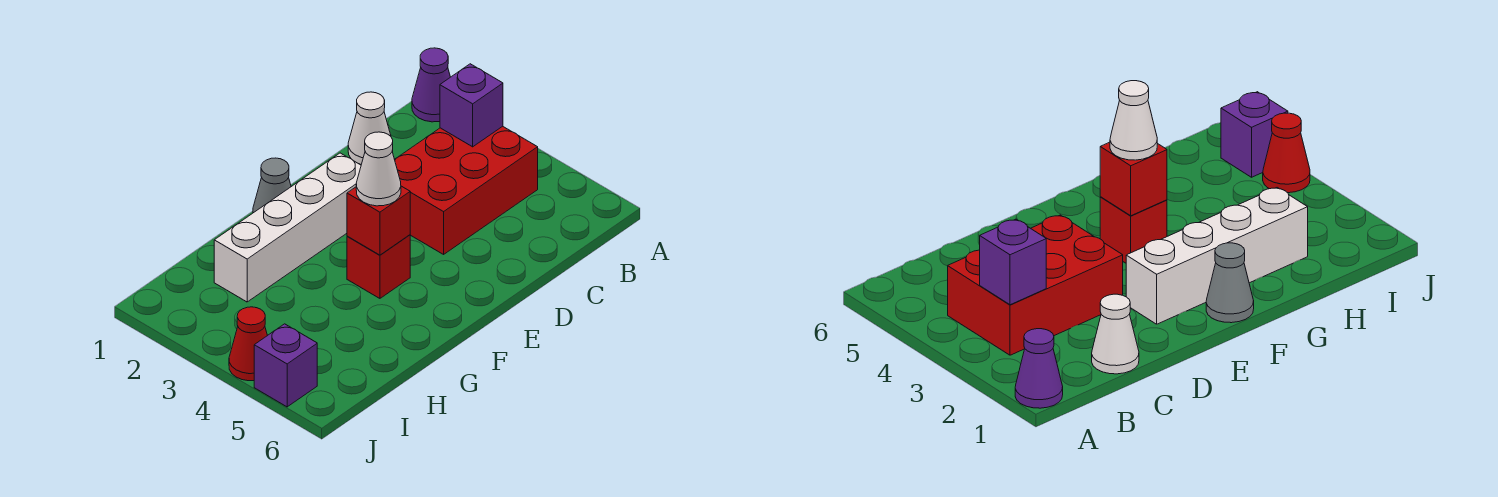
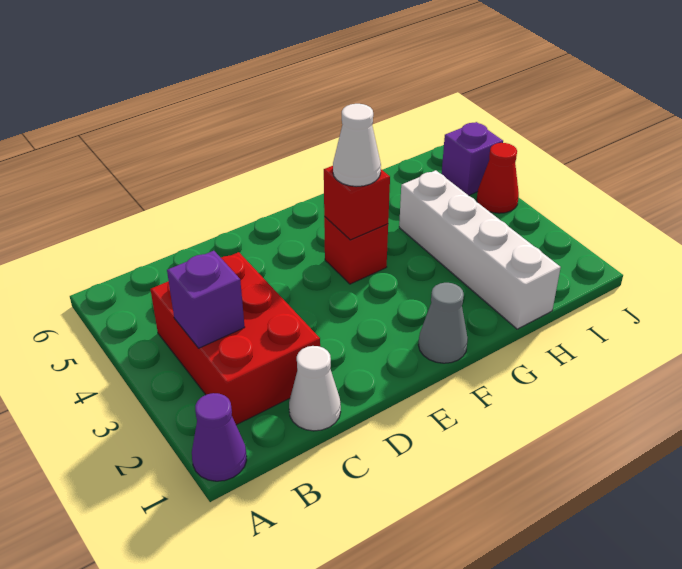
red 2x3 brick [395,126,538,254] -> red 2x3 brick turned to [150,252,320,425]
white 1x4 brick [214,153,361,302] -> white 1x4 brick turned to [399,170,561,329]

